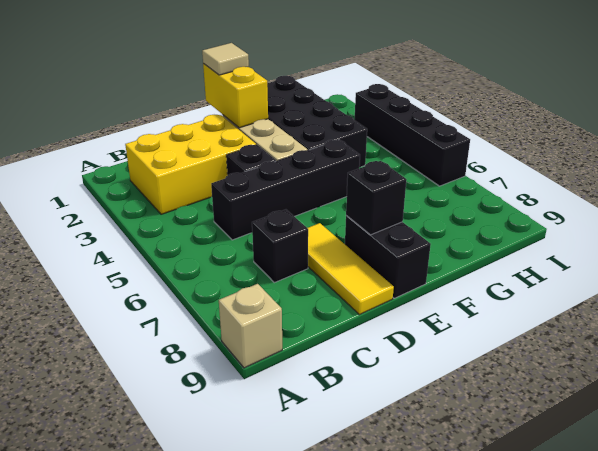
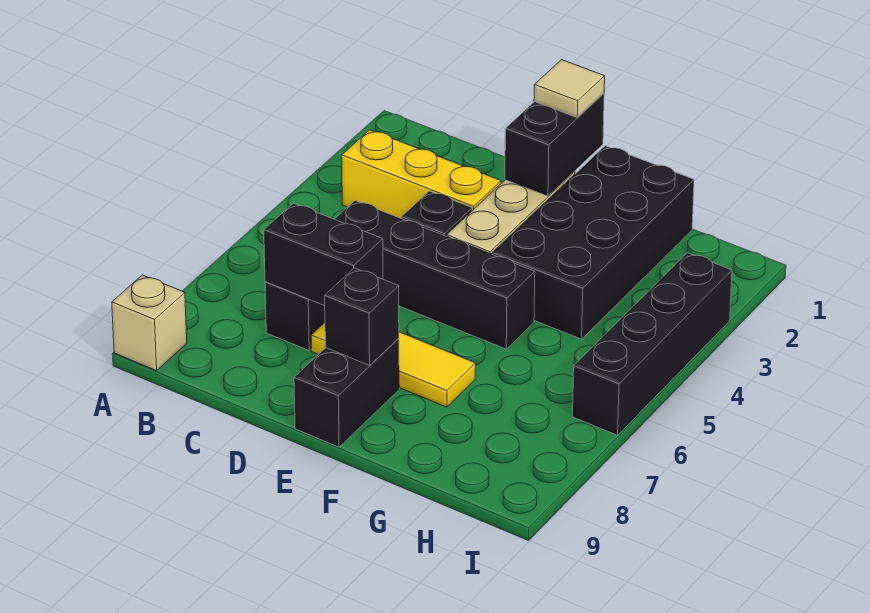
yellow 2x3 brick [125,115,256,214] -> yellow 1x3 brick [342,130,501,218]
none -> black 1x2 brick [264,203,383,306]
yellow 1x3 tile [308,223,394,315] -> yellow 1x3 tile turned to [311,323,476,407]
yellow 1x2 brick [203,64,268,128] -> black 1x2 brick [505,93,604,196]

